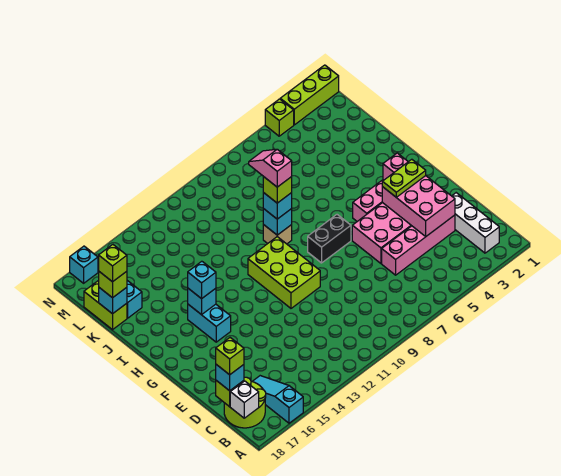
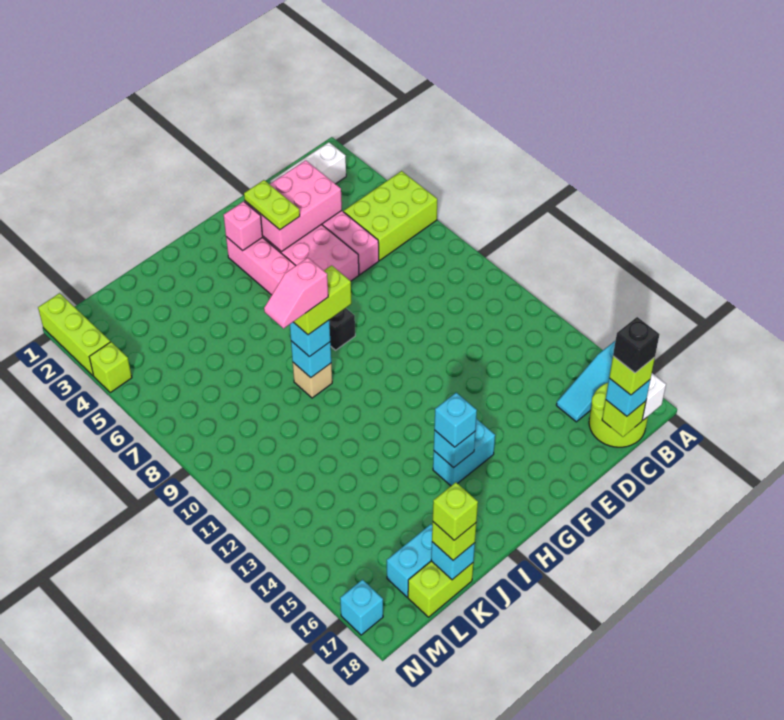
none -> black 1x1 brick [613,317,659,373]
lime 2x3 brick [248,237,320,308] -> lime 2x3 brick moved to [344,171,437,260]
lime 1x1 brick [263,177,292,203] -> lime 1x2 brick [294,265,351,335]

